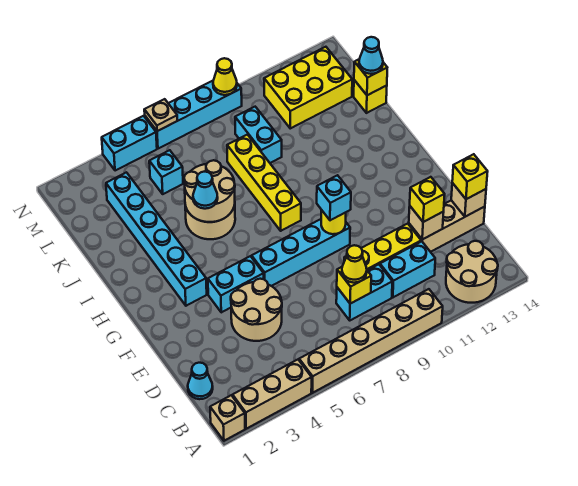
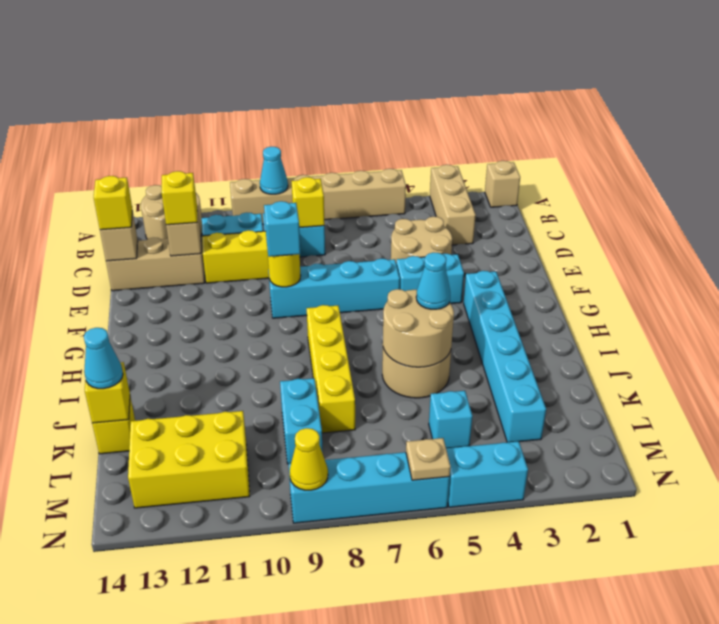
tan 1x3 brick [233,360,312,429] -> tan 1x3 brick turned to [430,165,476,245]
cyan 1x1 cone [188,363,213,399] -> cyan 1x1 cone moved to [260,147,288,194]
yellow 1x1 cone [342,245,367,283] -> none

